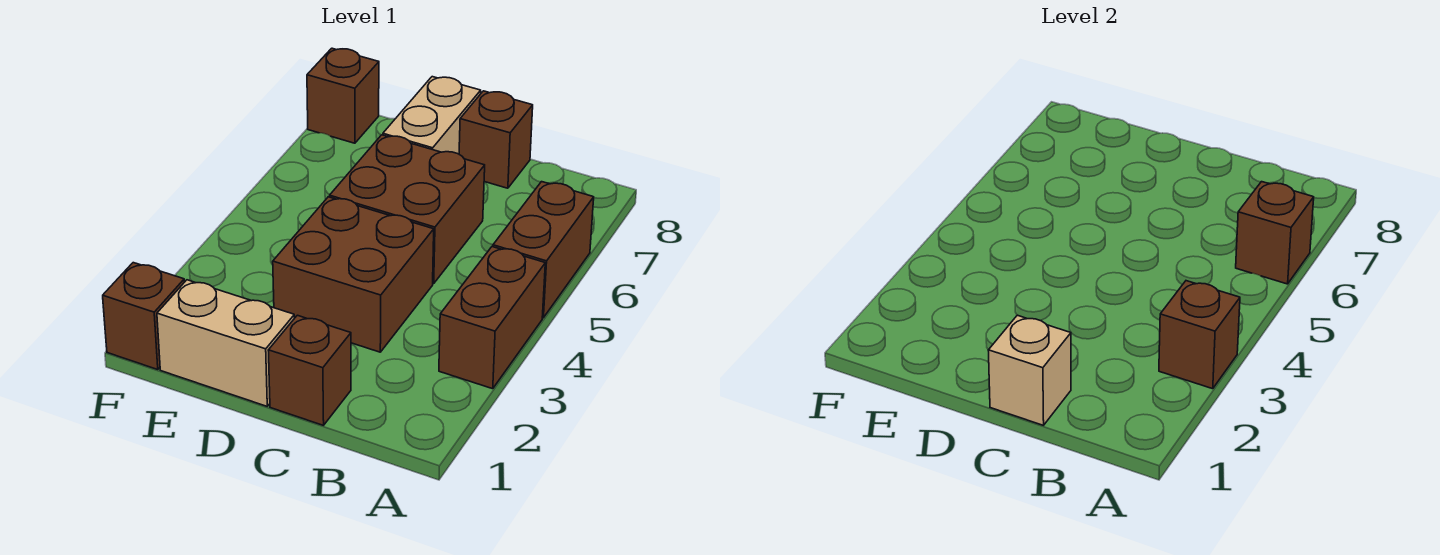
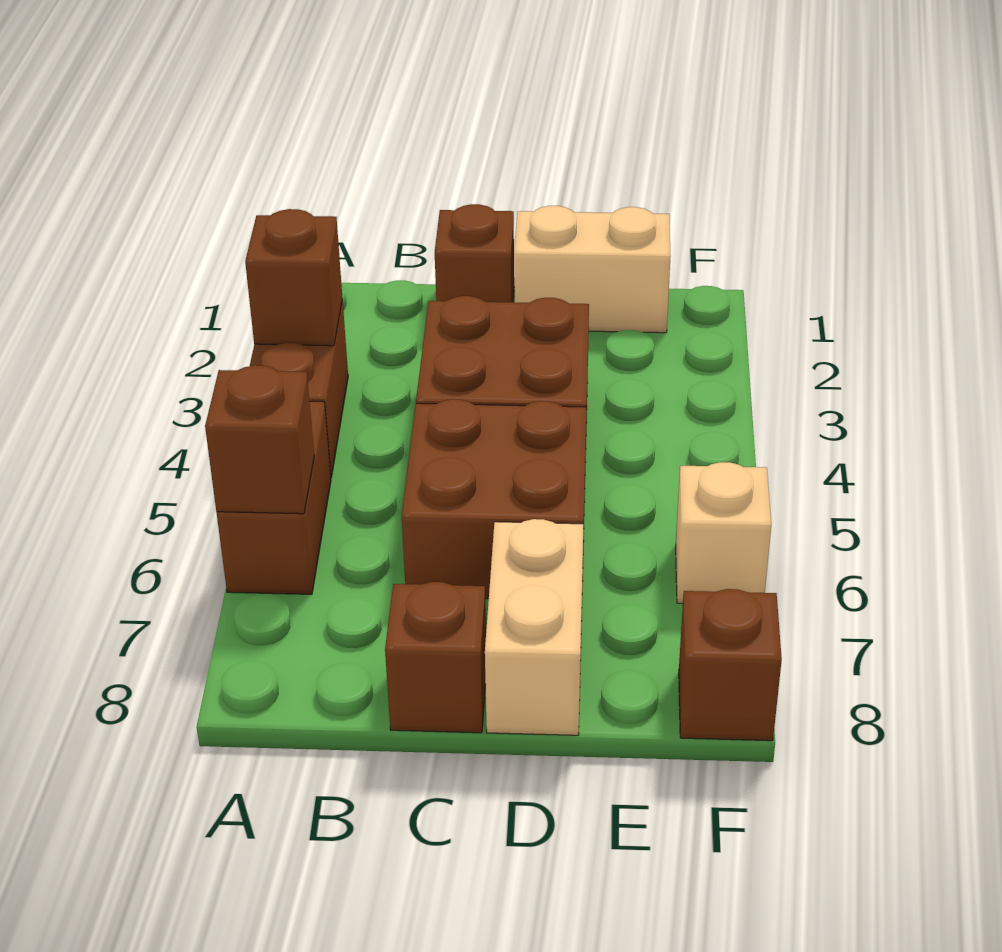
tan 1x1 brick [988,315,1071,425] -> tan 1x1 brick moved to [676,462,771,603]
brown 1x1 brick [103,263,184,369] -> none

